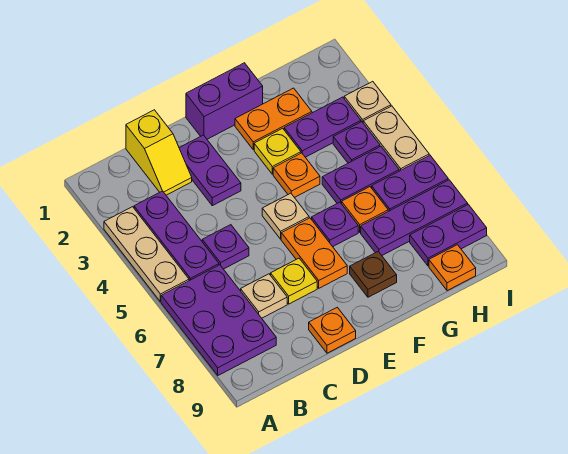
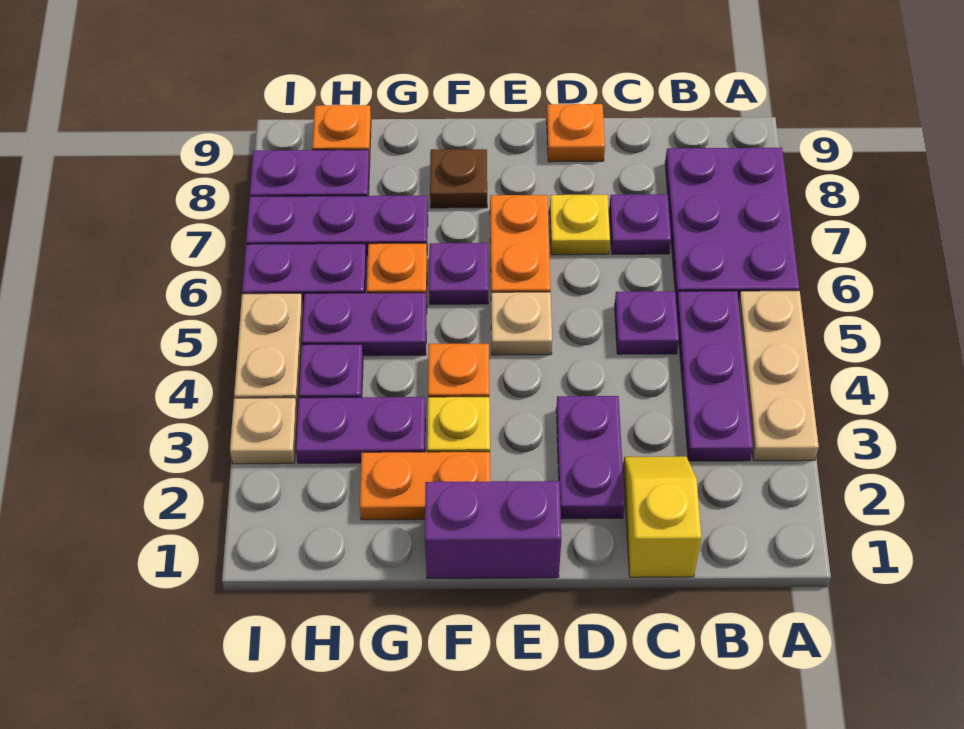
tan 1x1 plate [241,274,287,318] -> purple 1x1 plate [609,194,671,254]

